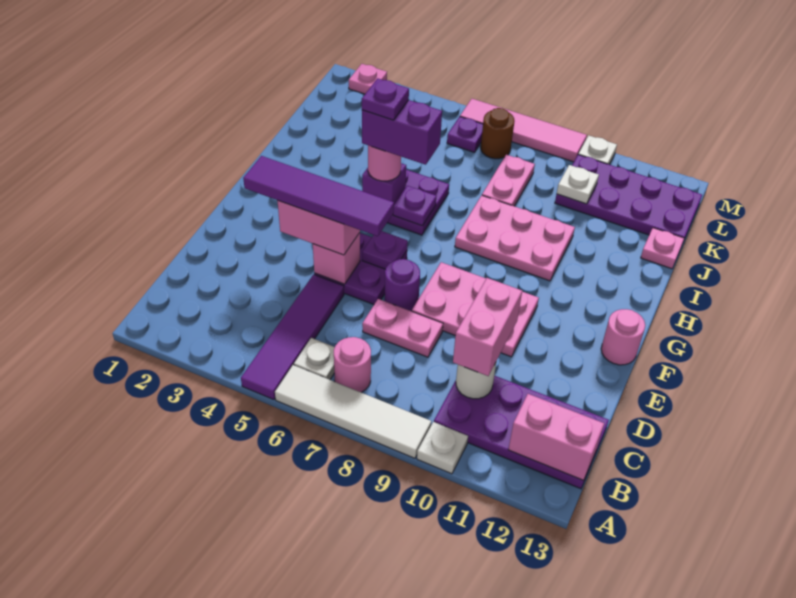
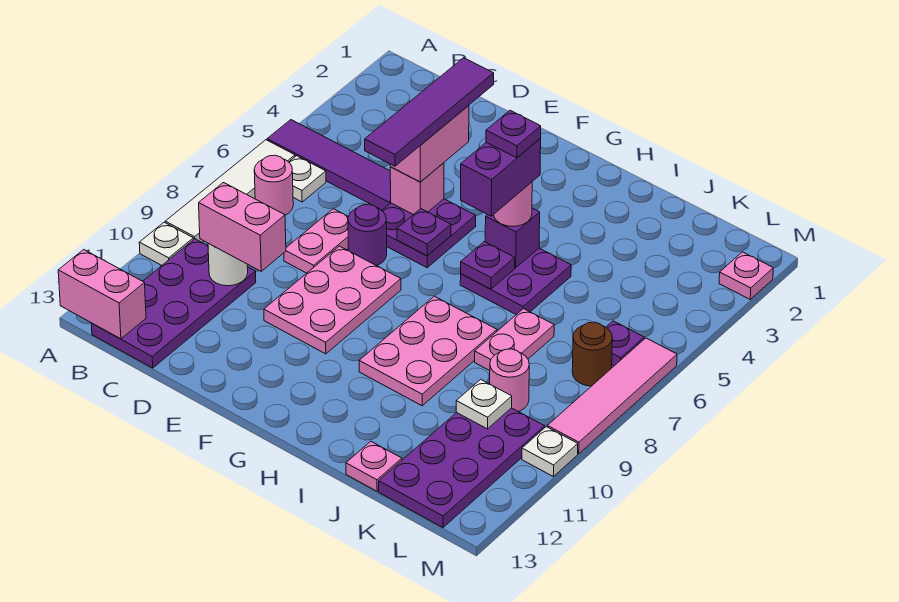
pink 1x2 brick [508,394,604,480] -> pink 1x2 brick turned to [58,250,146,339]
pink 1x1 round brick [601,309,645,365] -> pink 1x1 round brick moved to [490,349,529,412]
pink 1x2 plate [482,155,535,206] -> pink 1x2 plate turned to [475,309,554,371]

